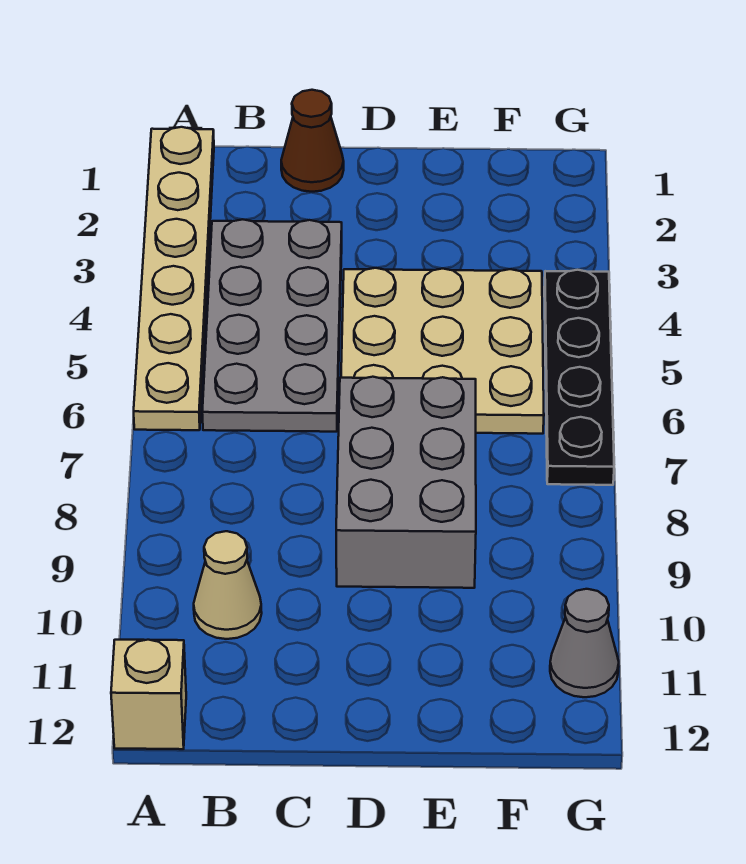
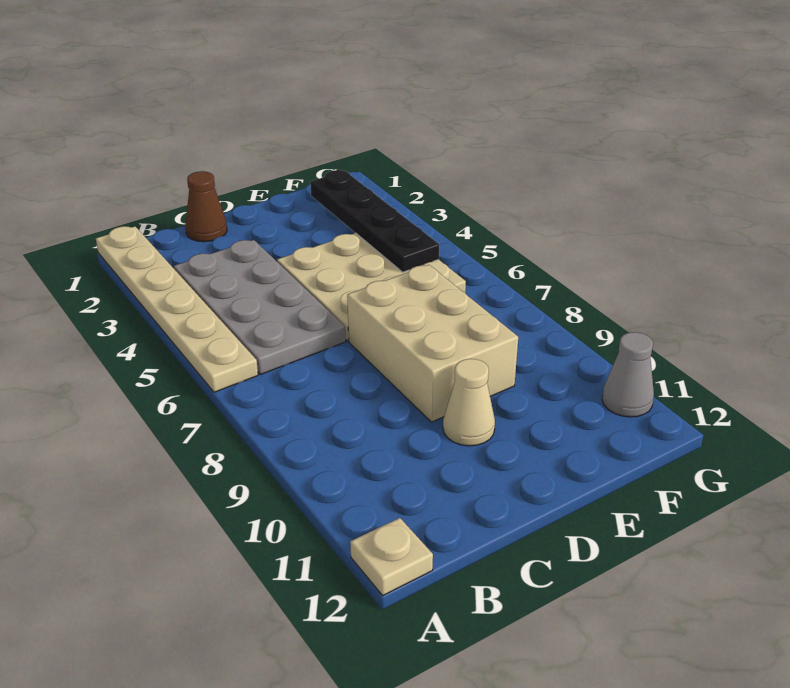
tan 1x1 brick [111,640,186,749] -> tan 1x1 plate [350,518,433,595]
tan 1x1 cone [194,531,262,639] -> tan 1x1 cone moved to [443,359,495,446]
grey 2x3 brick [336,377,476,588] -> tan 2x3 brick [347,265,518,422]
black 1x4 plate [544,270,614,485] -> black 1x4 plate moved to [310,170,439,272]

